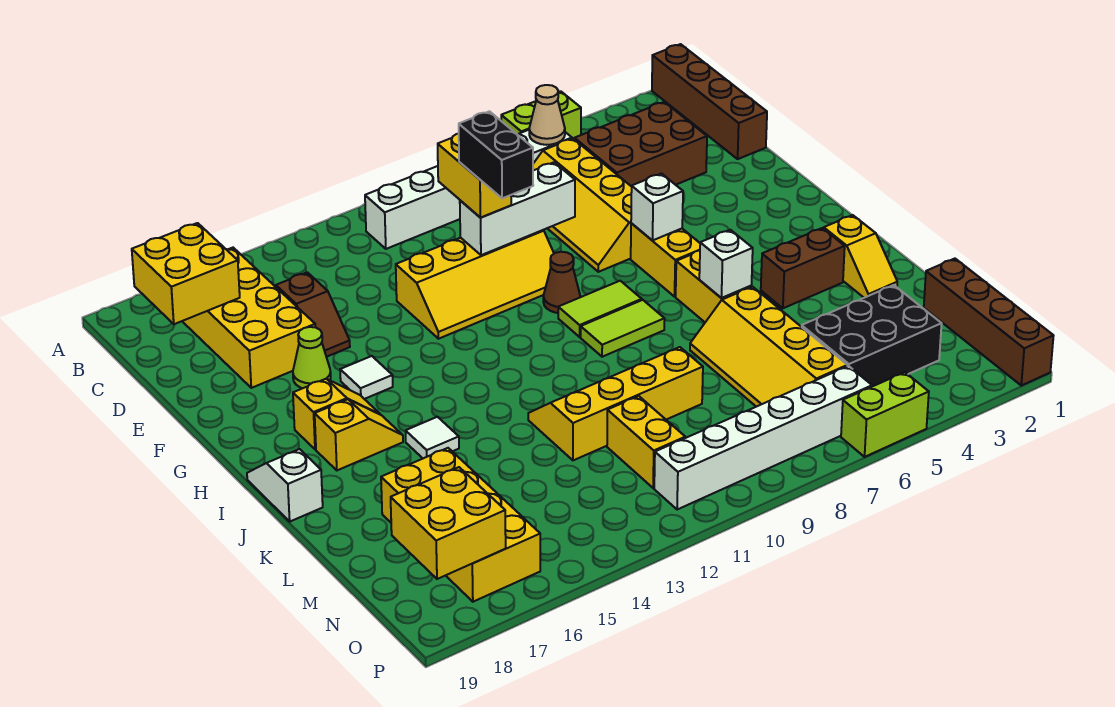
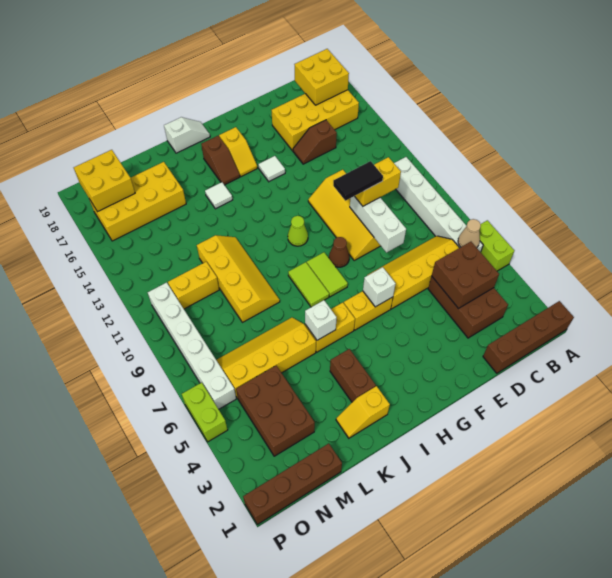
none -> brown 2x2 brick [432,242,499,309]
black 1x2 brick [459,111,533,198] -> black 1x2 tile [333,161,383,201]
lime 1x1 cone [293,327,331,388] -> lime 1x1 cone moved to [288,216,308,246]
yellow 1x2 slope [315,399,403,470] -> brown 1x2 slope [201,136,240,185]
black 2x3 brick [802,285,942,387] -> brown 2x3 brick [236,366,315,456]

